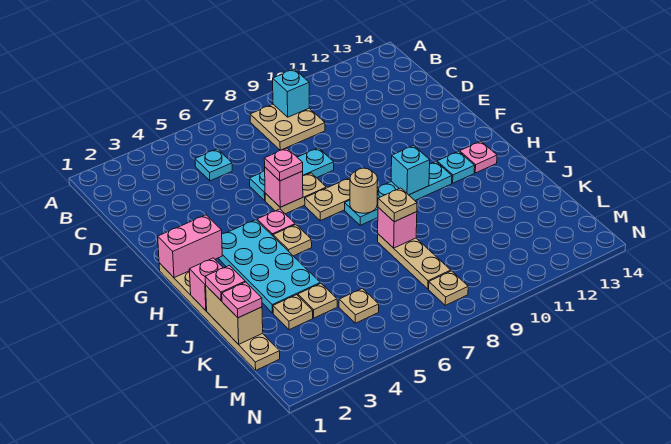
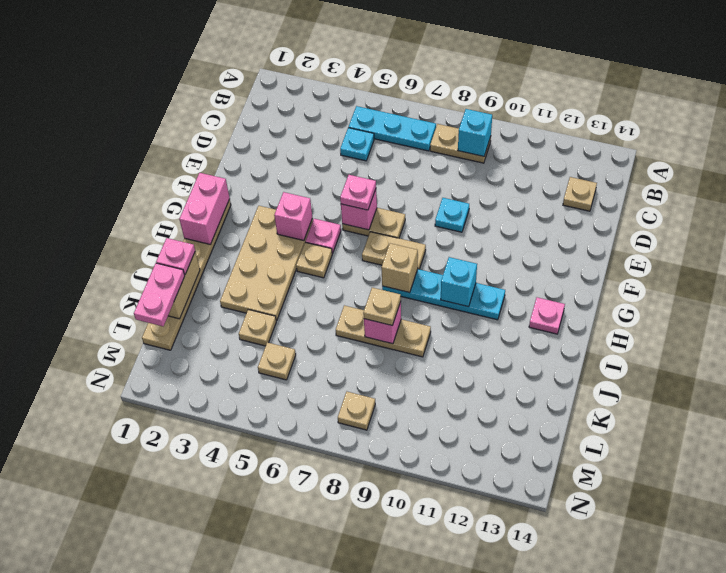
tan 2x2 plate [250,104,325,150] -> tan 1x2 plate [430,124,491,163]
cyan 1x3 plate [250,148,334,200] -> cyan 1x3 plate moved to [349,106,436,151]
pink 1x2 brick [158,215,222,278] -> pink 1x2 brick turned to [179,173,230,245]
cyan 2x4 plate [218,220,320,313] -> tan 2x4 plate [220,206,313,321]
tan 1x1 round brick [350,168,378,213] -> tan 1x1 brick [381,243,418,293]
cyan 1x1 plate [437,151,475,183] -> cyan 1x1 plate moved to [435,198,469,232]
pink 1x1 brick [189,258,223,311] -> pink 1x1 brick moved to [274,192,312,241]
tan 1x3 plate [378,234,451,289] -> tan 1x3 plate turned to [336,305,431,357]
pink 1x1 plate [222,282,262,318] -> pink 1x2 plate [134,263,185,326]
tan 1x1 plate [273,295,313,330] -> tan 1x1 plate moved to [563,177,597,211]

